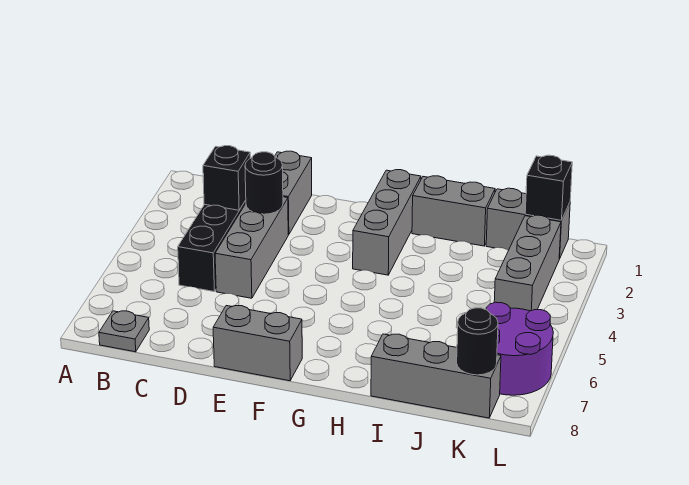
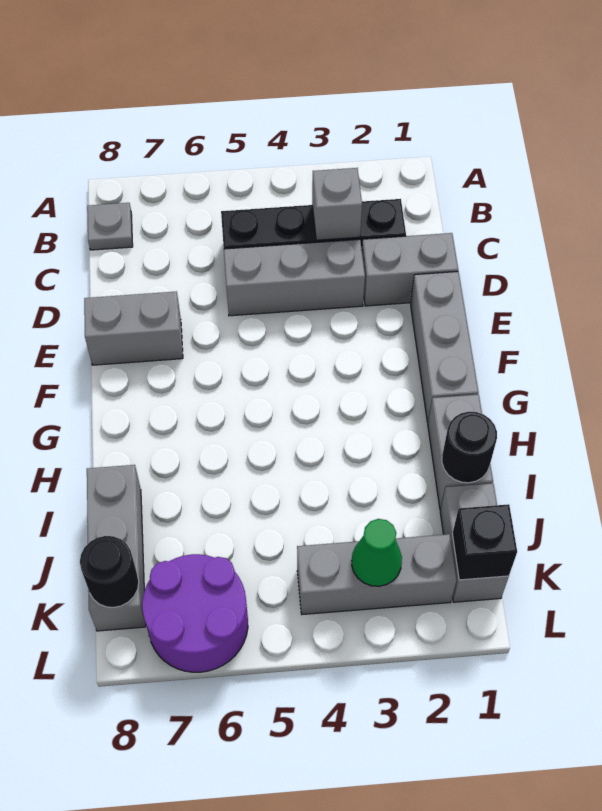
black 1x1 brick [203,146,250,210] -> grey 1x1 brick [312,168,362,240]
black 1x1 round brick [245,152,283,214] -> black 1x1 round brick moved to [442,412,497,483]
grey 1x2 brick [213,306,302,381] -> grey 1x2 brick turned to [84,291,183,365]
grey 1x3 brick [353,170,421,275] -> grey 1x3 brick turned to [411,272,478,423]
none -> green 1x1 cone [352,519,402,586]

